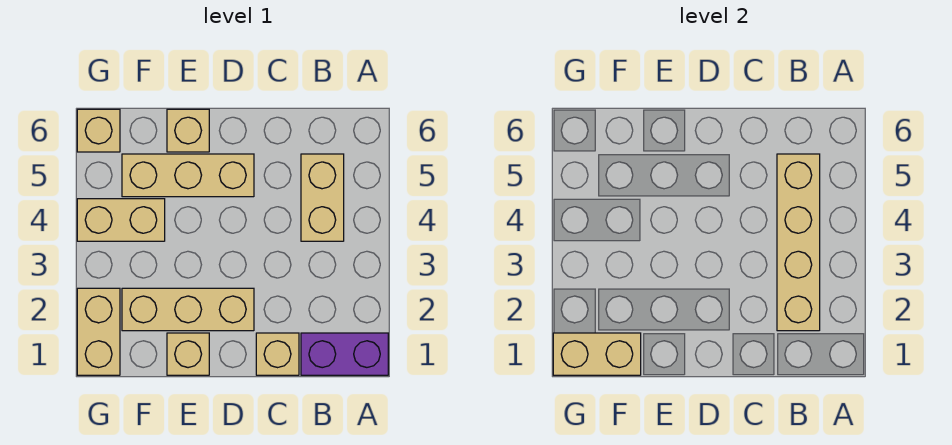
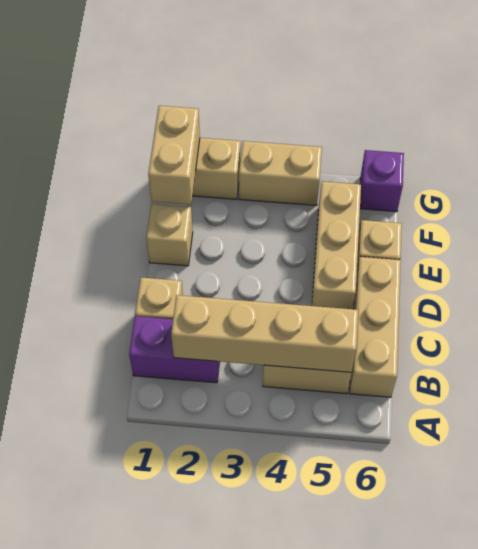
purple 1x2 brick [301,333,388,375] -> purple 1x2 brick turned to [129,316,220,383]
tan 1x3 brick [122,288,254,331] -> tan 1x3 brick moved to [350,257,401,397]
tan 1x2 brick [77,199,165,241] -> tan 1x2 brick turned to [239,141,322,205]
tan 1x1 brick [77,109,120,152] -> purple 1x1 brick [360,150,404,212]

